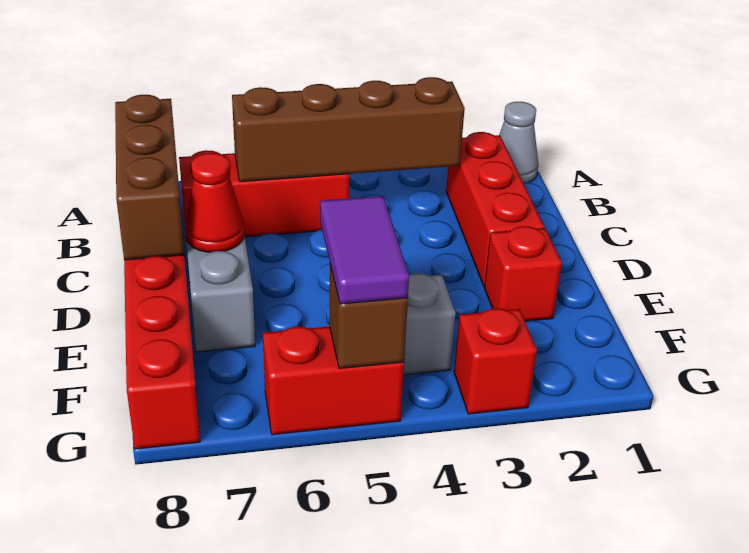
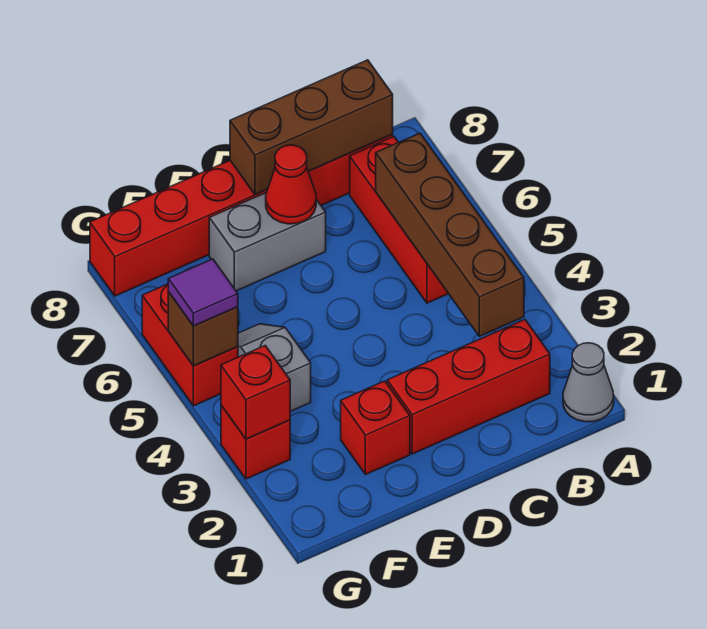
purple 1x2 tile [320,196,409,304] -> purple 1x1 tile [168,259,238,326]
none -> red 1x1 brick [221,346,290,439]

